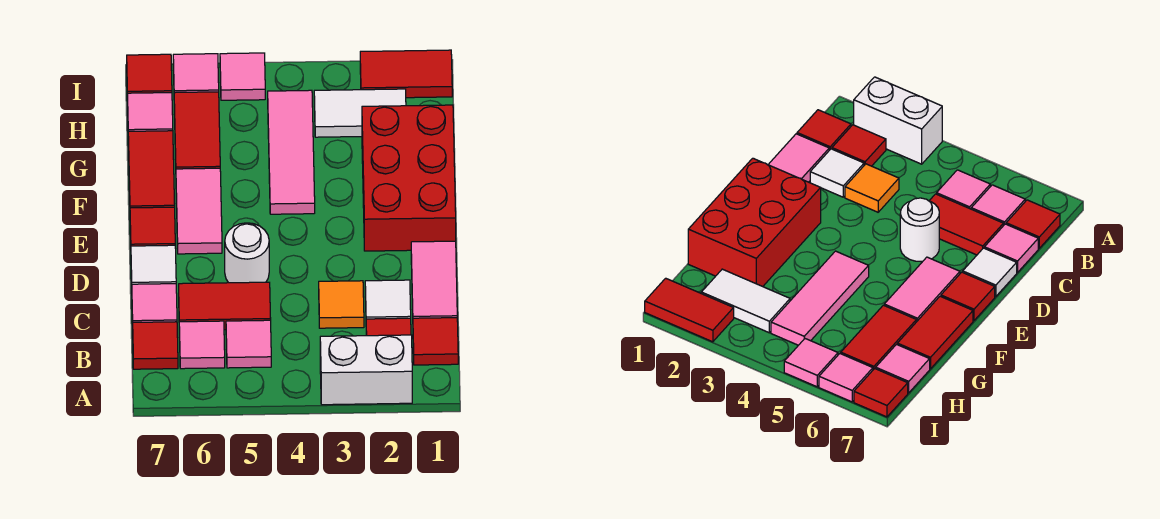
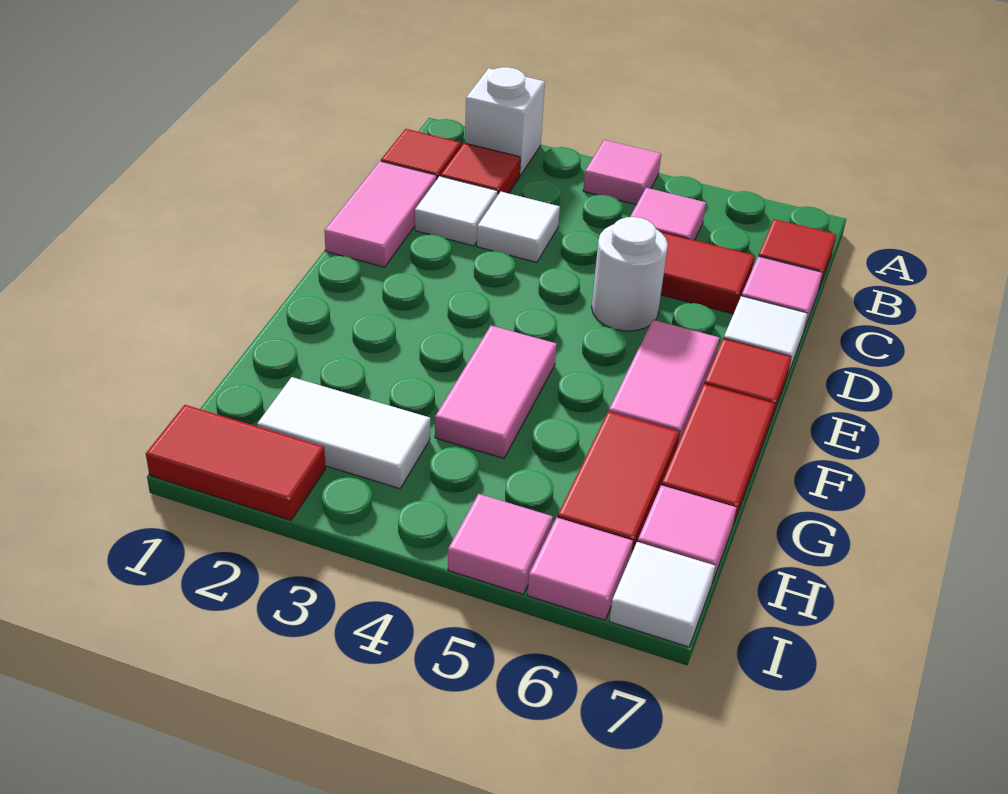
white 1x2 brick [320,335,412,405] -> white 1x1 brick [465,67,545,176]
pink 1x1 tile [179,321,225,369] -> pink 1x1 tile moved to [583,140,661,205]
orange 1x1 tile [319,281,364,328] -> white 1x1 tile [477,192,560,262]
red 2x3 brick [362,105,456,251] -> none
pink 1x3 tile [268,90,315,214] -> pink 1x2 tile [435,326,557,458]
red 1x1 tile [127,54,172,101] -> white 1x1 tile [609,542,715,647]

